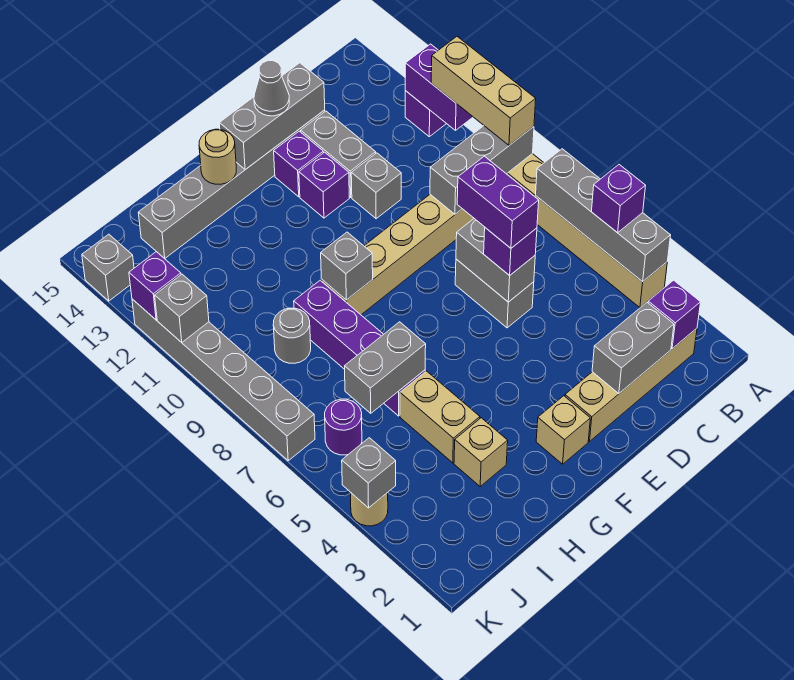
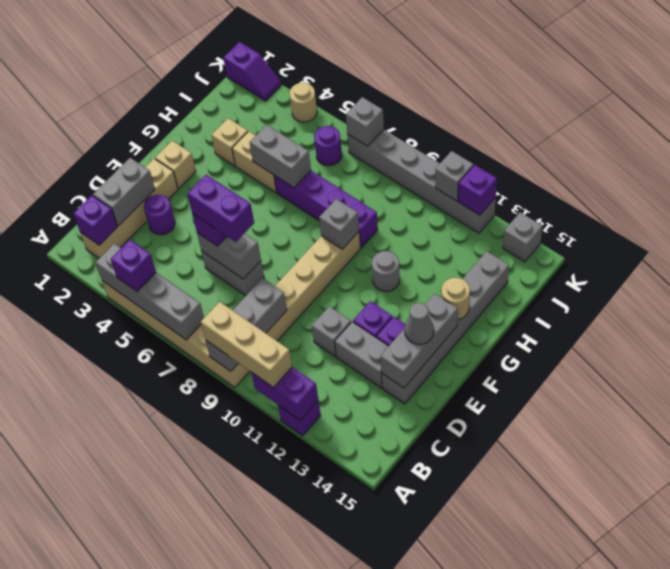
none -> purple 1x1 round brick [144,195,175,235]
grey 1x2 brick [345,322,426,413] -> grey 1x2 brick turned to [250,125,311,188]
grey 1x1 round brick [273,308,311,363] -> grey 1x1 round brick moved to [372,251,400,292]
none -> purple 1x2 slope [223,42,281,101]
grey 1x1 brick [342,438,396,508] -> grey 1x1 brick moved to [346,97,384,146]

